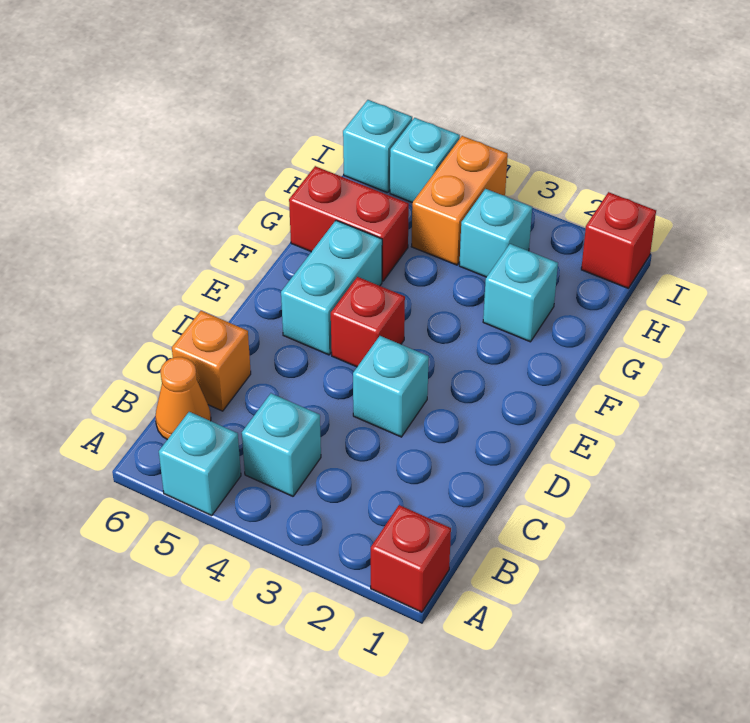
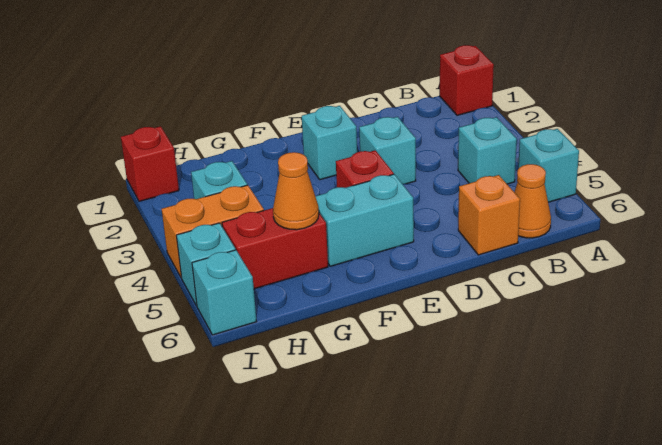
cyan 1x1 brick [483,244,558,342] -> cyan 1x1 brick moved to [302,106,357,180]
red 1x2 brick [289,166,409,281] -> red 1x2 brick turned to [222,208,328,289]
none -> orange 1x1 cone [273,152,319,230]

